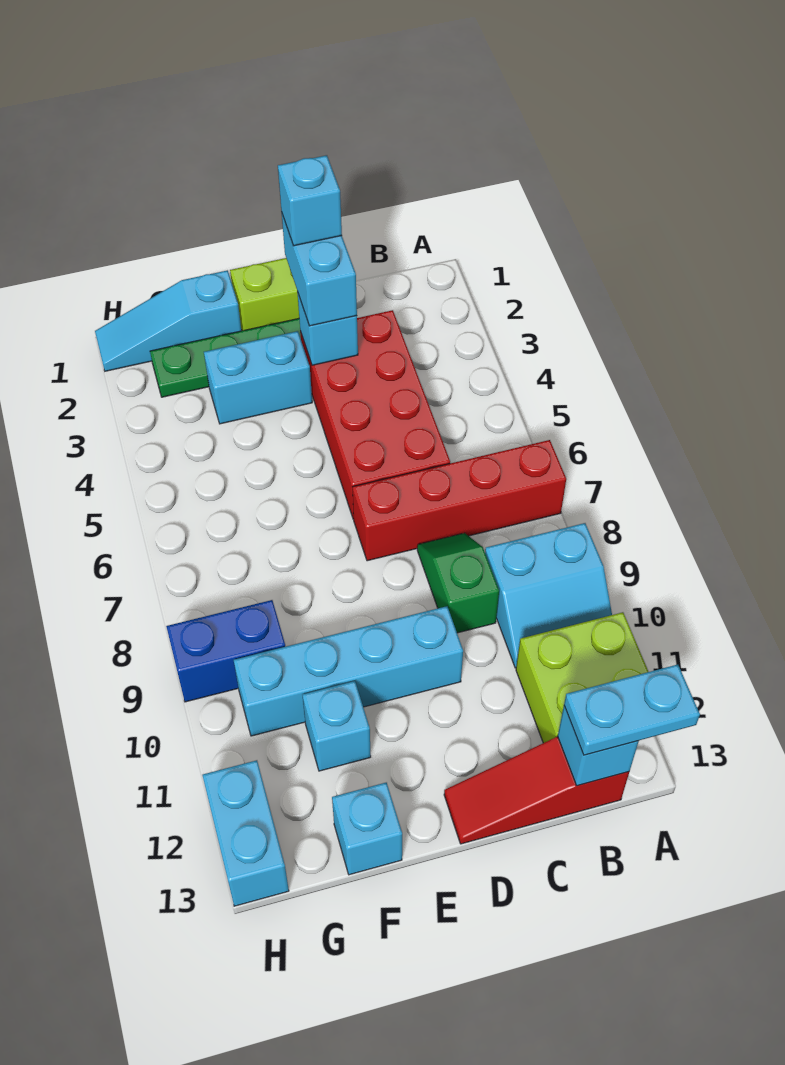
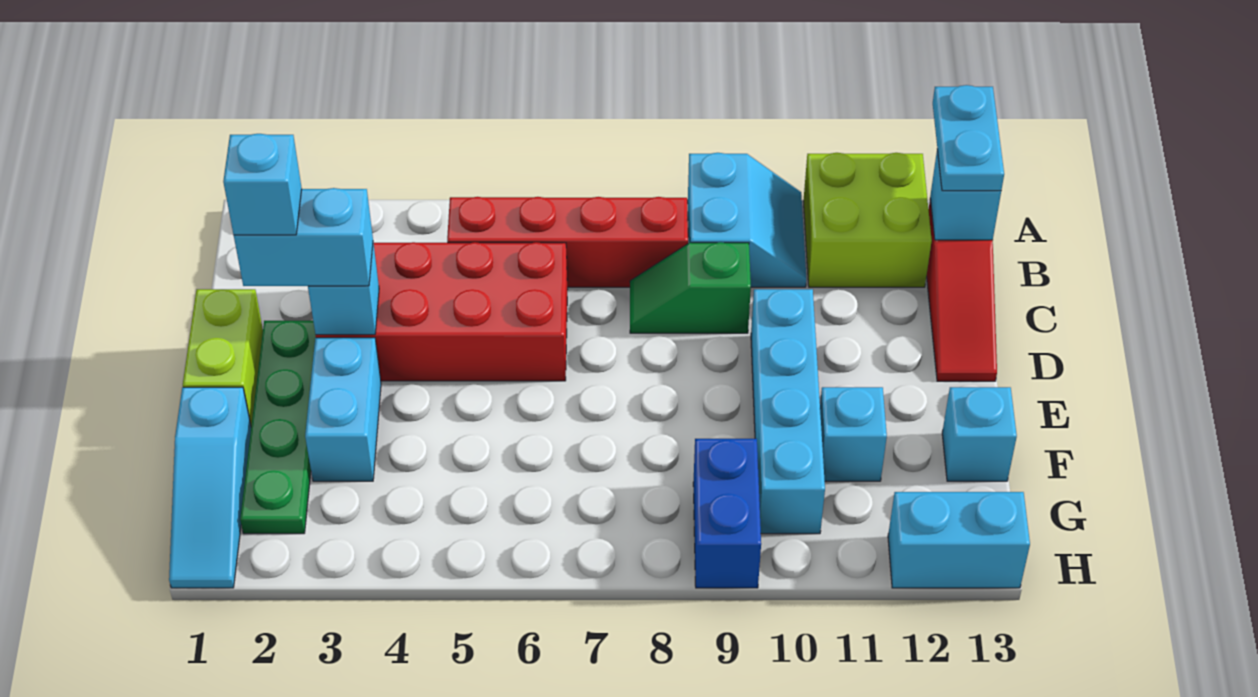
red 1x4 brick [353,440,566,561] -> red 1x4 brick turned to [447,197,688,287]

